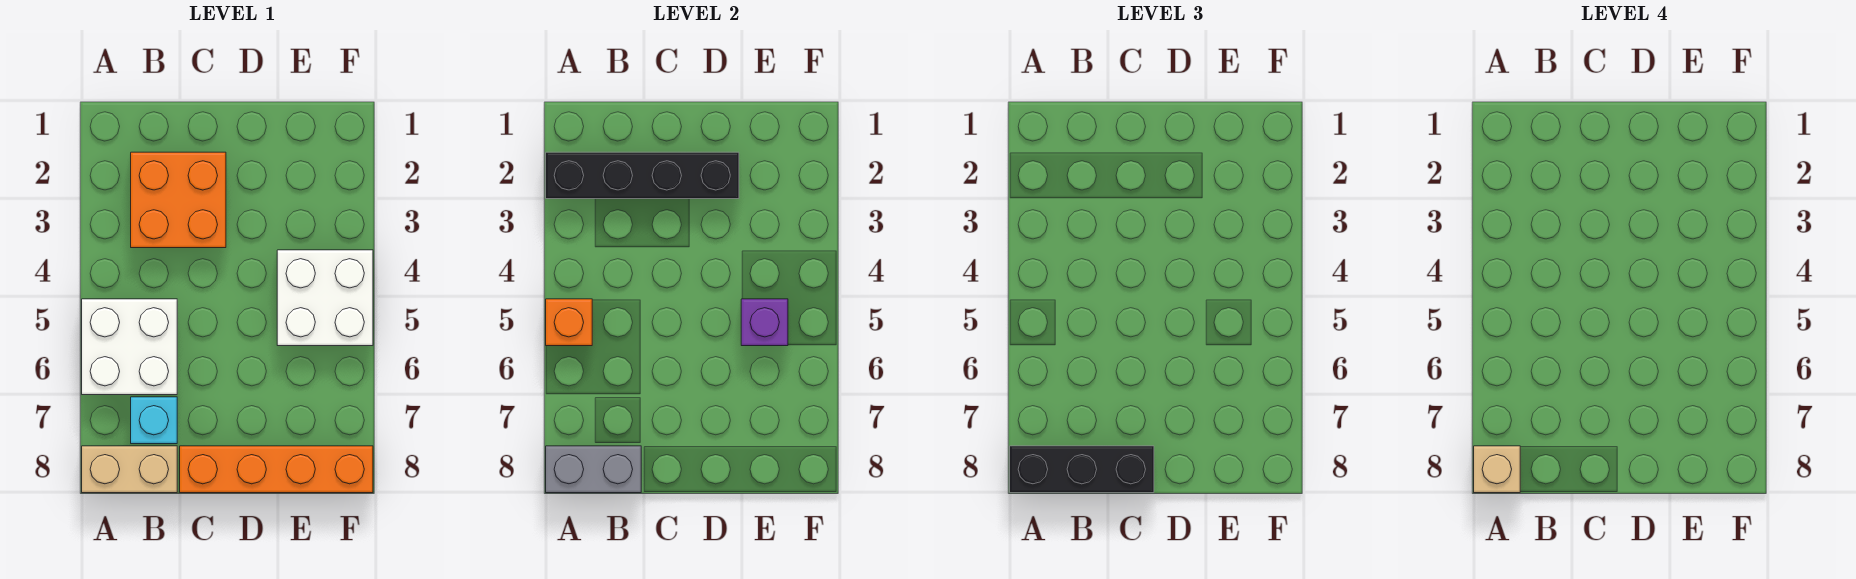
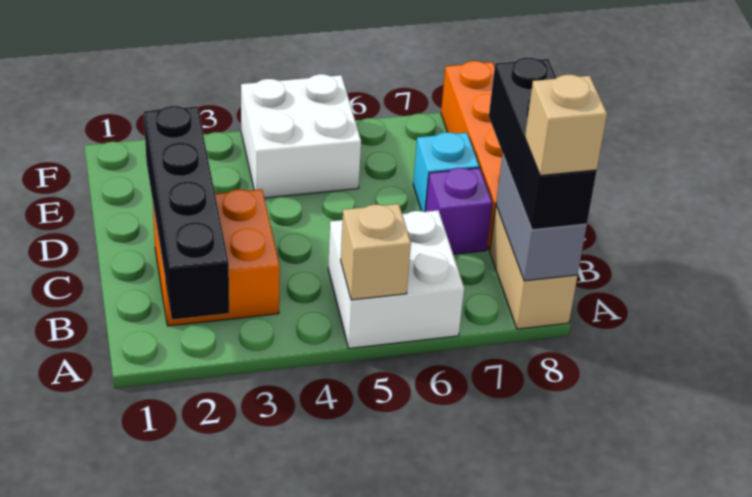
orange 1x1 brick [546,299,592,346] -> tan 1x1 brick [341,204,411,300]
cyan 1x1 brick [131,397,177,444] -> cyan 1x1 brick moved to [413,132,479,212]
purple 1x1 brick [741,299,788,346] -> purple 1x1 brick moved to [425,168,493,254]

